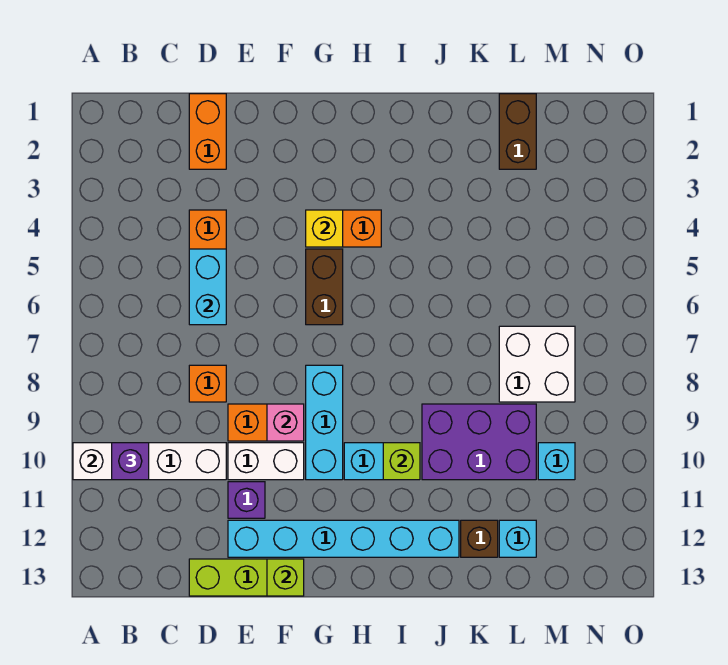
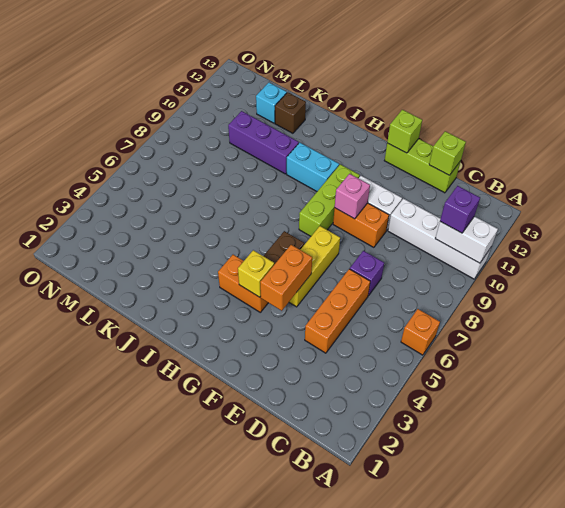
orange 1x2 brick [189,94,226,169] -> orange 1x2 brick moved to [260,245,312,311]
cyan 1x2 brick [189,249,226,325] -> none
orange 1x1 brick [189,365,226,402] -> orange 1x1 brick moved to [401,309,440,355]
purple 1x1 brick [228,482,265,518] -> purple 1x1 brick moved to [350,251,384,296]
cyan 1x6 brick [228,520,459,557] -> none
none -> yellow 1x3 brick [289,226,340,307]
cyan 1x3 brick [306,365,343,480] -> lime 1x3 brick [299,164,360,236]
lime 1x1 brick [383,443,420,480] -> lime 1x1 brick moved to [429,131,466,175]
purple 2x3 brick [422,404,536,480] -> purple 1x3 brick [228,111,299,174]
brown 1x2 brick [499,94,536,169] -> none
white 2x2 brick [499,326,575,402] -> none
cyan 1x1 brick [538,443,575,480] -> none

